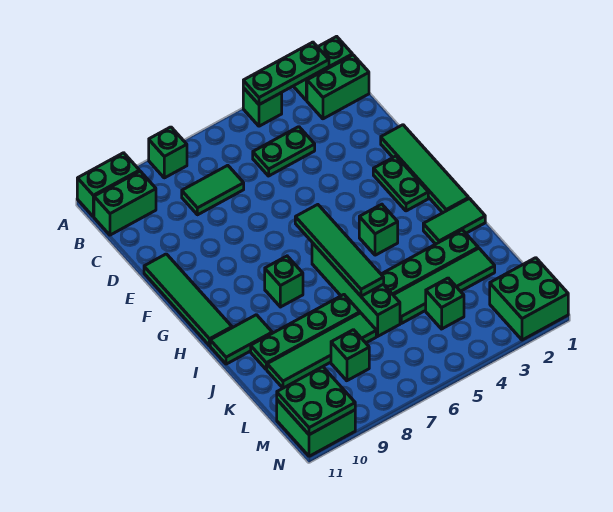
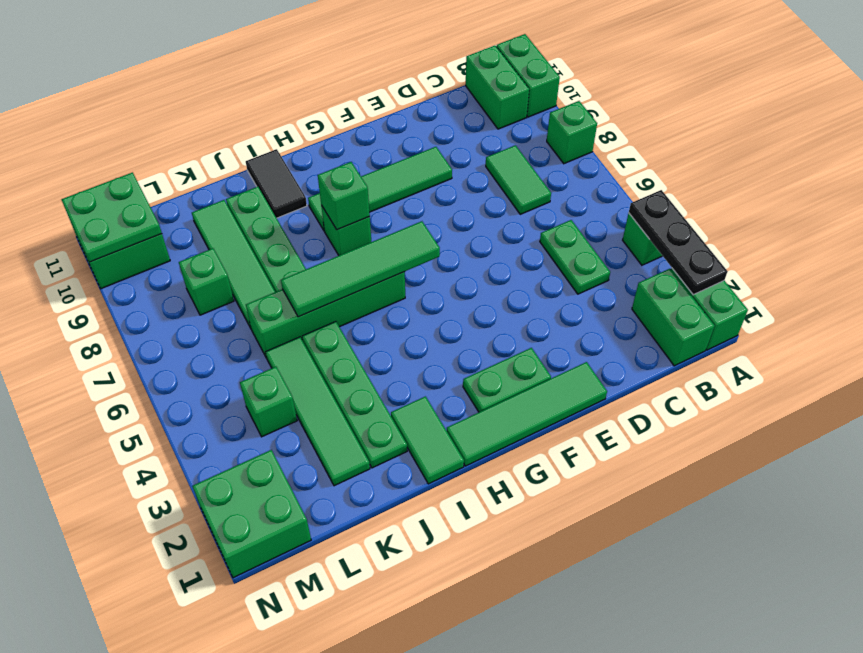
green 1x3 plate [243,42,329,105] -> black 1x3 plate [629,190,728,295]
green 1x4 tile [144,254,232,346] -> green 1x4 tile moved to [308,147,452,230]
green 1x1 brick [359,204,398,255] -> green 1x1 brick moved to [318,162,370,230]
green 1x2 tile [210,315,272,364] -> black 1x2 tile [246,149,307,218]

